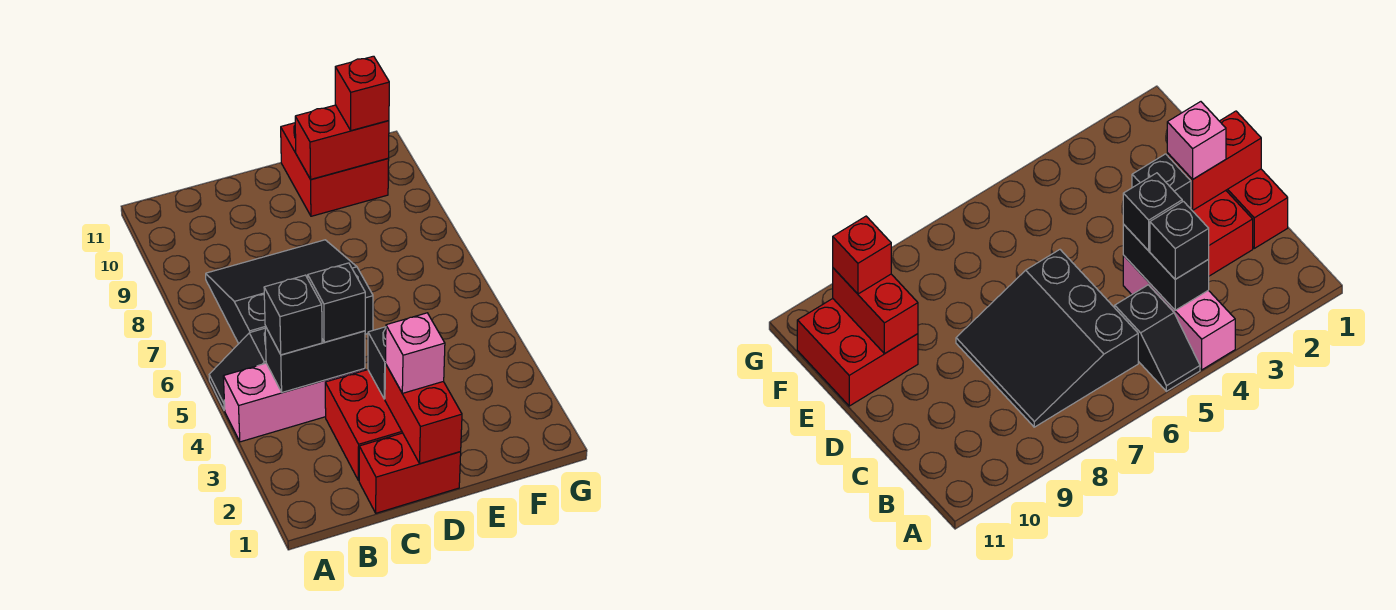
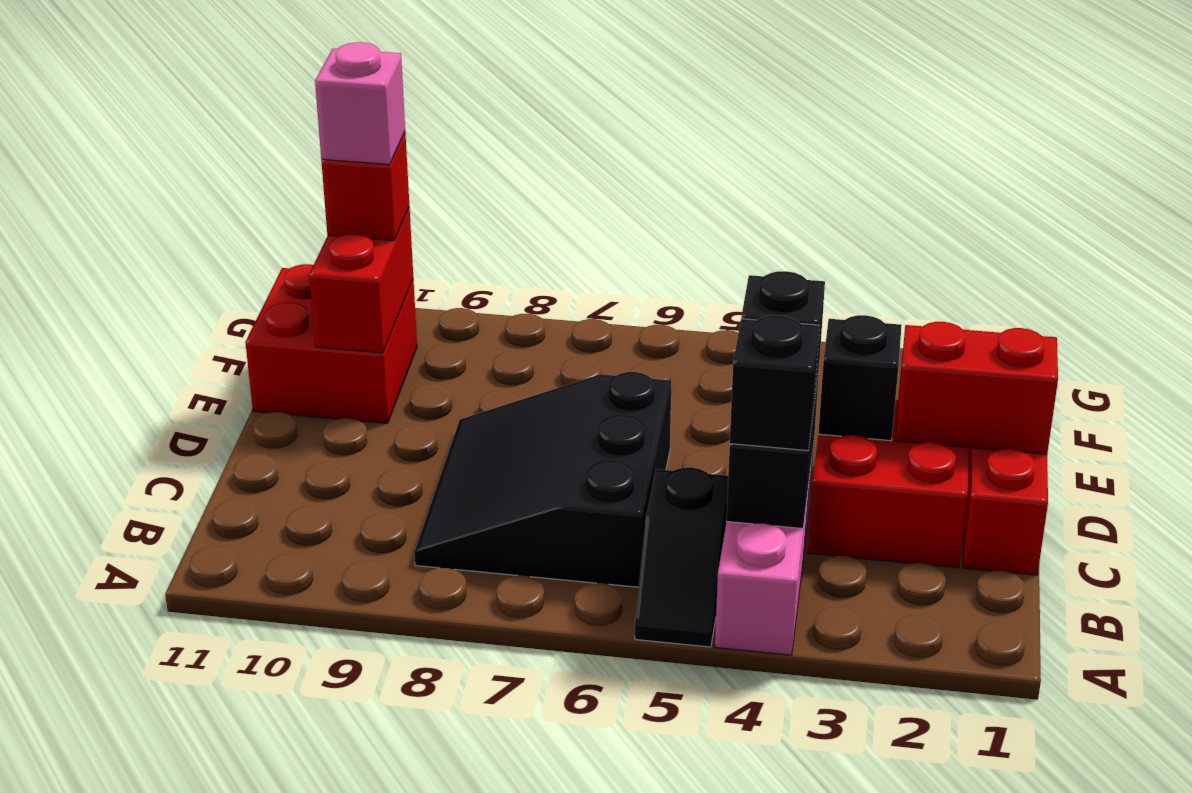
pink 1x1 brick [385,313,445,393] -> pink 1x1 brick moved to [315,42,405,164]

